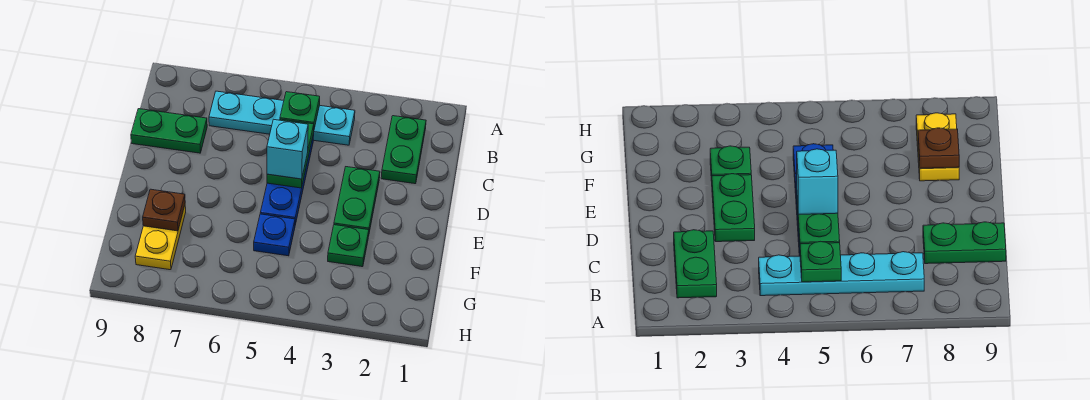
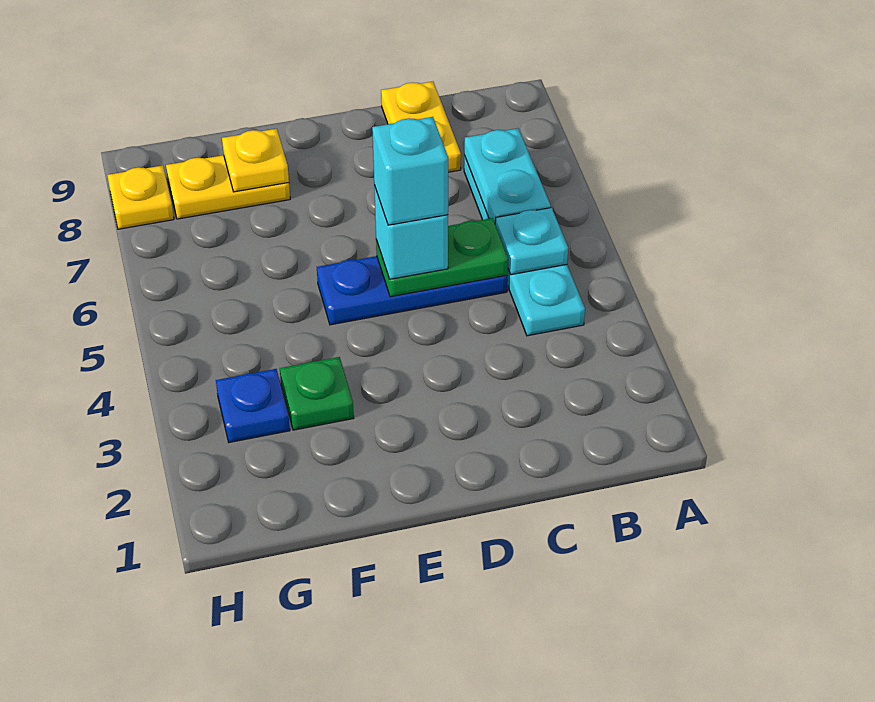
green 1x2 plate [381,116,426,184] -> none
green 1x1 plate [280,92,320,129] -> cyan 1x1 plate [495,208,568,275]
none -> cyan 1x2 plate [464,128,551,222]
green 1x2 plate [131,109,207,153] -> yellow 1x2 plate [381,82,461,172]
green 1x2 plate [334,167,380,232] -> none
none -> cyan 1x1 brick [372,117,448,225]
blue 1x1 plate [254,214,295,256] -> blue 1x1 plate moved to [216,369,290,442]
brown 1x1 plate [143,189,185,231] -> yellow 1x1 plate [222,129,289,192]
none -> yellow 1x1 plate [107,165,174,229]

